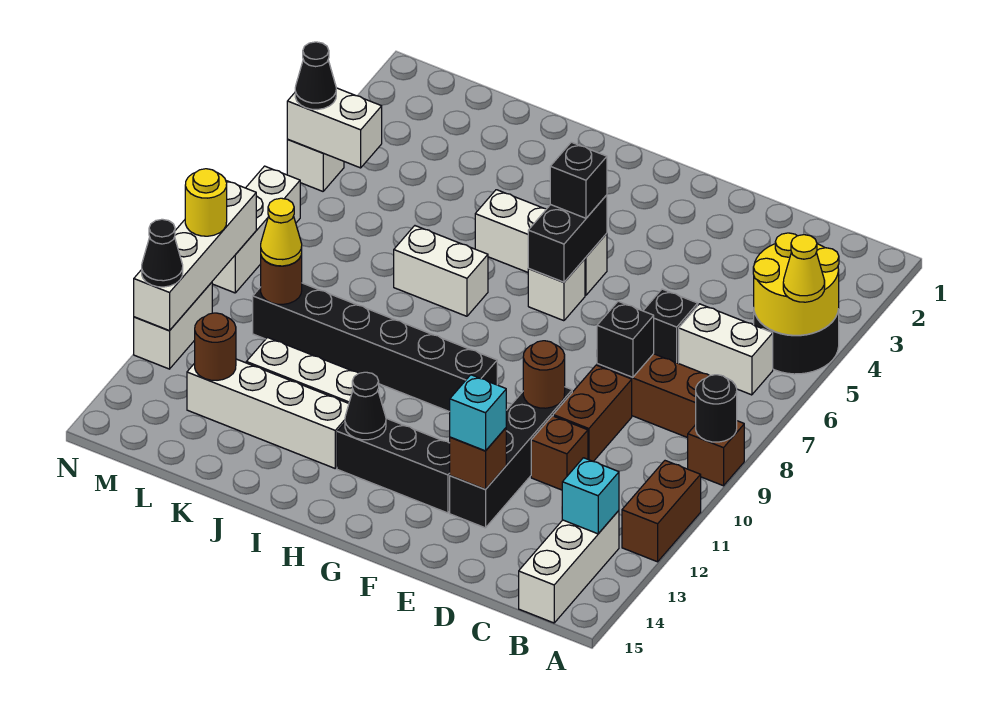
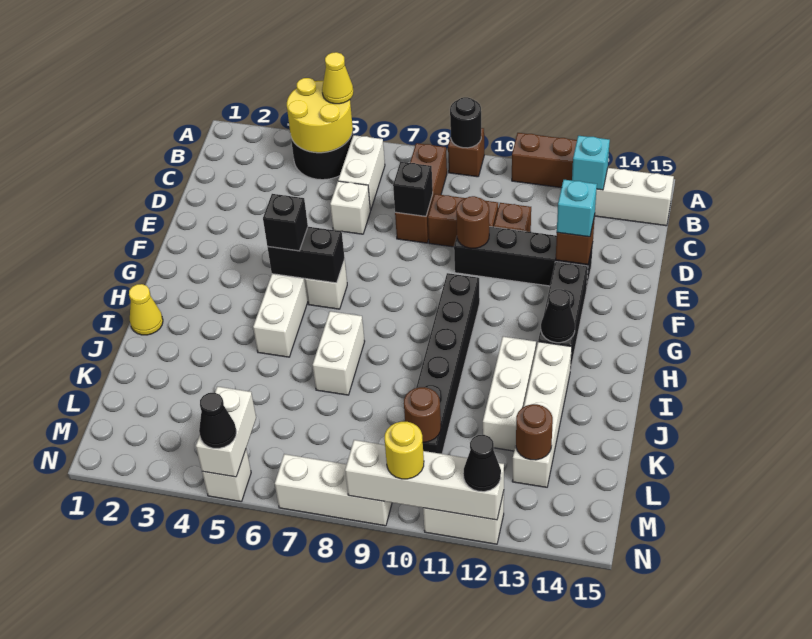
black 1x1 brick [643,289,698,363] -> white 1x1 brick [330,181,371,234]
yellow 1x1 cone [261,198,302,266] -> yellow 1x1 cone moved to [129,284,163,335]

